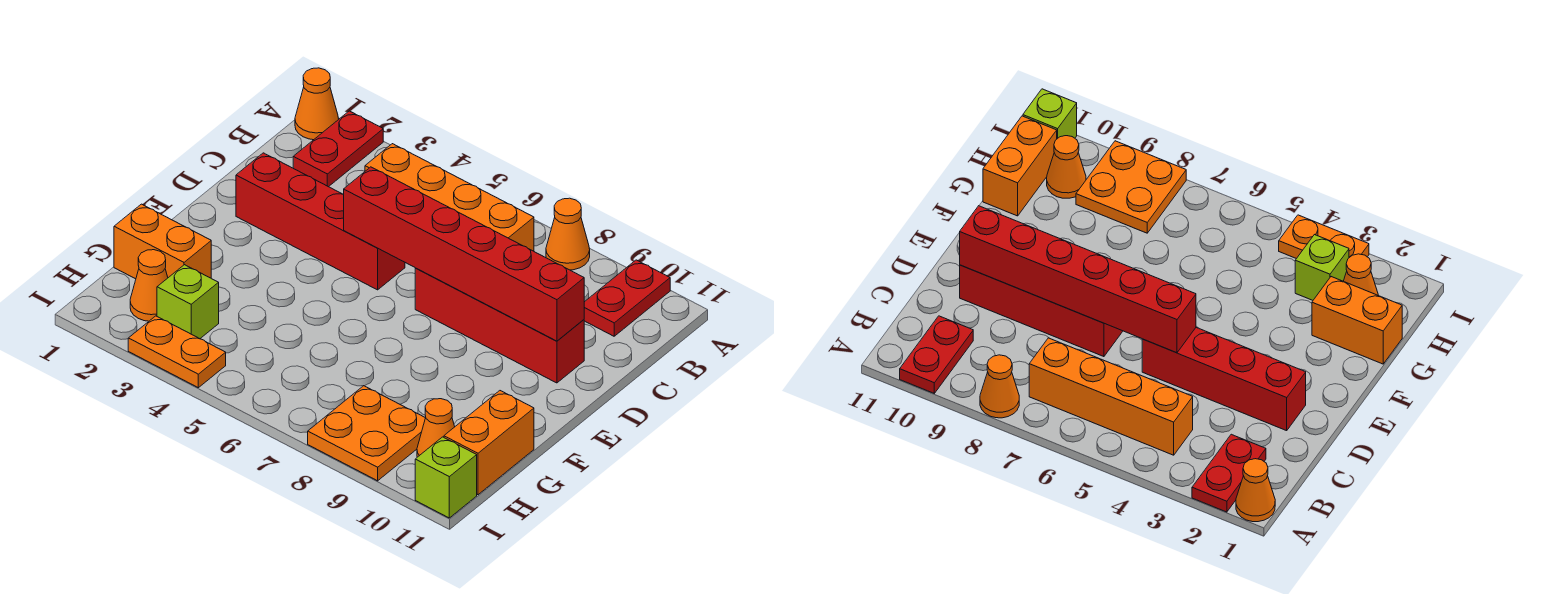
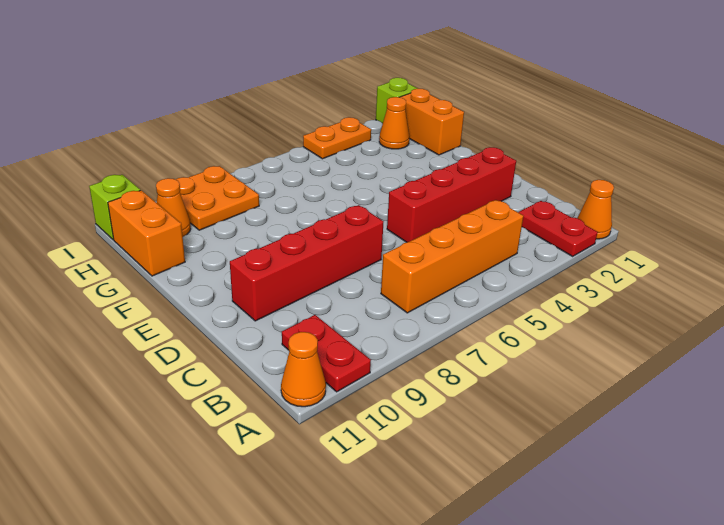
orange 1x1 cone [546,198,590,270] -> orange 1x1 cone moved to [281,332,326,407]
red 1x6 brick [344,167,584,341] -> none
orange 1x2 brick [114,204,211,279] -> orange 1x2 brick turned to [400,89,464,155]
lime 1x1 brick [157,265,219,339] -> lime 1x1 brick moved to [376,78,418,124]

